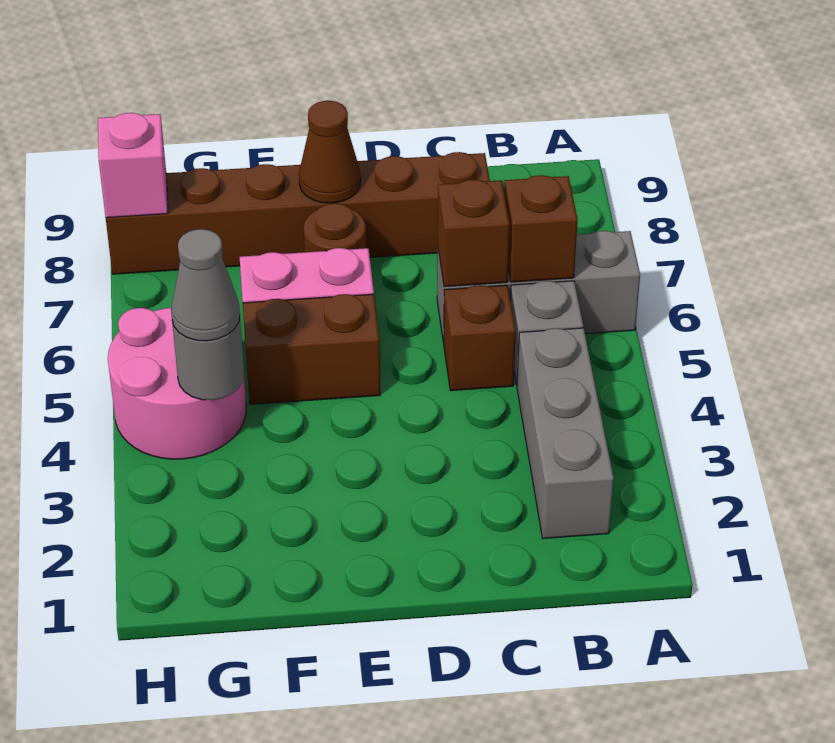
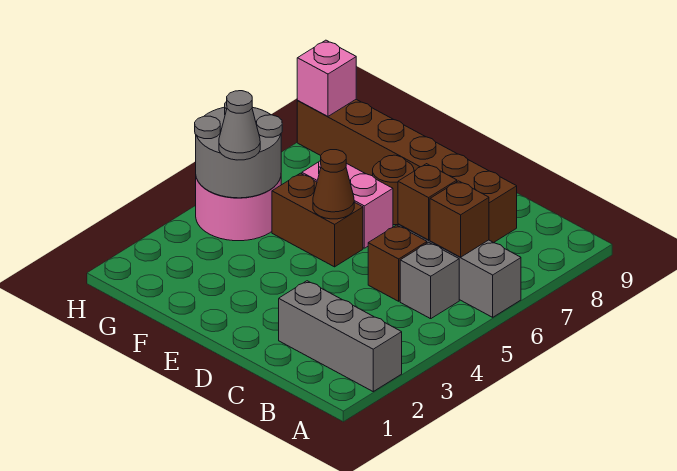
grey 1x3 brick [517,328,614,539] -> grey 1x3 brick turned to [279,281,402,391]
brown 1x1 cone [299,101,361,203] -> brown 1x1 cone moved to [313,150,354,219]
grey 1x1 round brick [172,318,244,400] -> grey 2x2 round brick [195,101,282,198]

